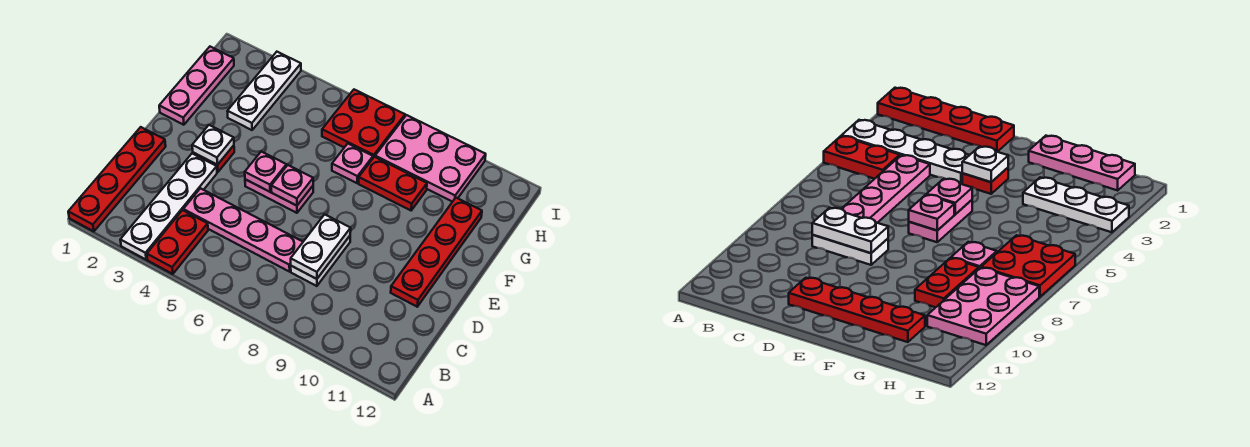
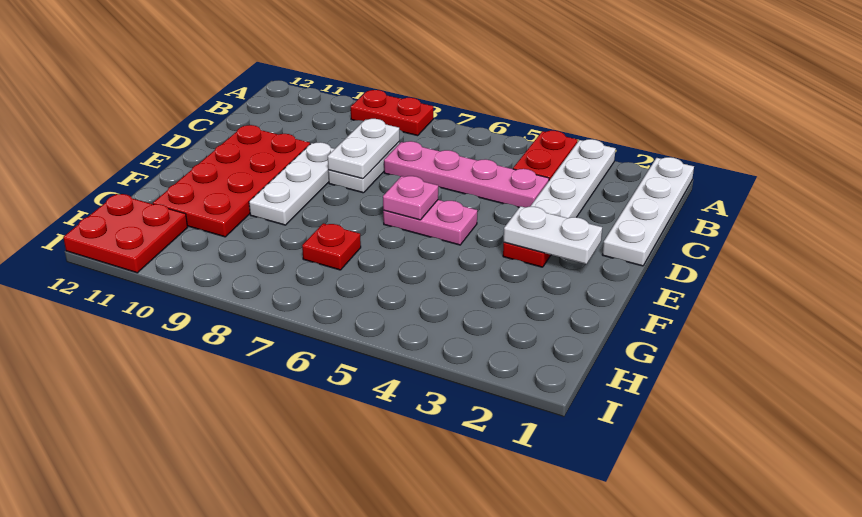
red 1x4 plate [68,127,166,231] -> white 1x4 plate [602,157,694,266]
red 1x4 plate [391,198,482,307] -> red 2x4 plate [153,125,310,237]
white 1x1 plate [192,125,234,165] -> white 1x2 plate [504,206,602,264]
pink 1x1 plate [245,151,286,192] -> none
pink 1x3 plate [159,47,234,125] -> none
white 1x3 plate [227,52,301,130] -> white 1x3 plate moved to [249,142,334,225]
pink 1x1 plate [332,144,373,183] -> red 1x1 plate [302,223,361,270]
red 1x2 plate [359,157,427,210] -> red 1x2 plate moved to [351,90,433,136]
red 2x2 plate [322,90,405,158] -> red 2x2 plate moved to [63,194,188,273]
pink 2x3 plate [375,115,486,202] -> none

